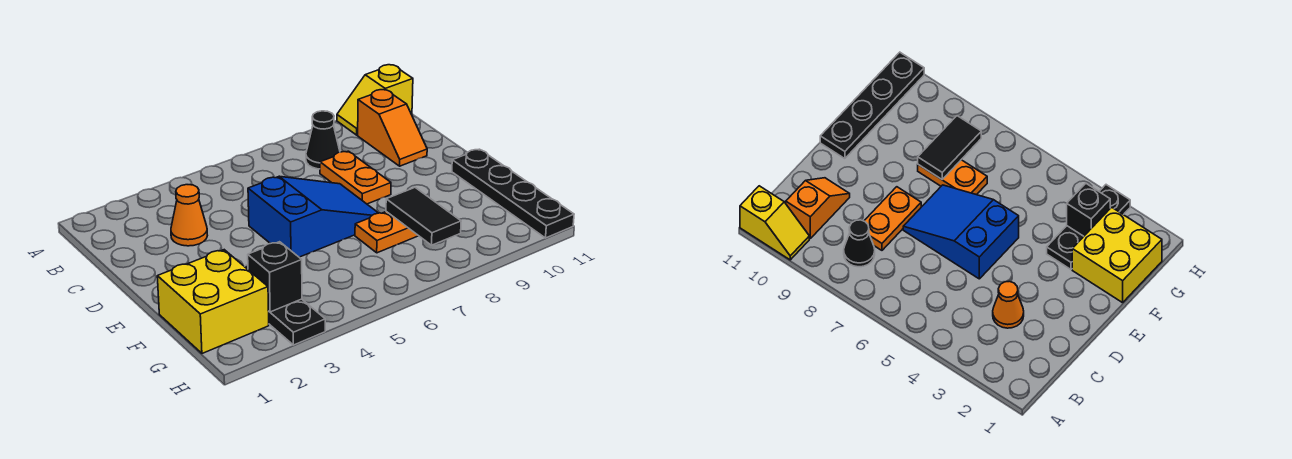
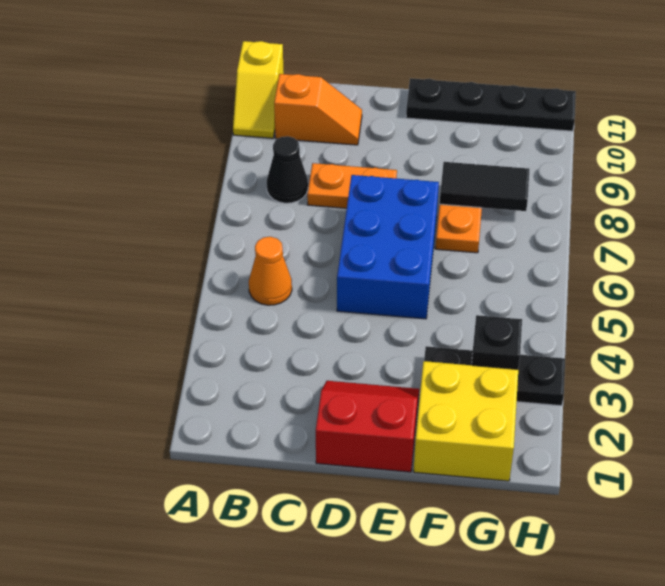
orange 1x1 cone [171,185,207,246] -> orange 1x1 cone moved to [249,237,292,305]
none -> red 2x2 slope [316,381,419,472]
blue 2x3 slope [248,176,378,257] -> blue 2x3 brick [337,175,439,319]

